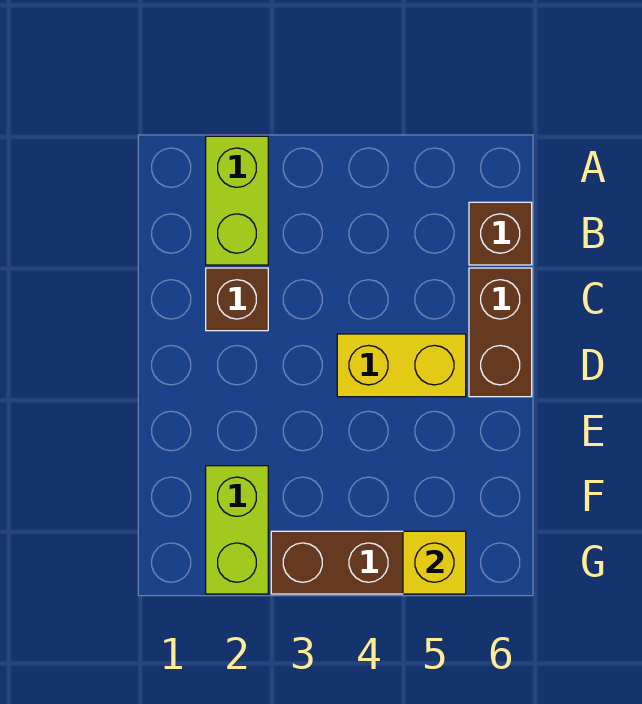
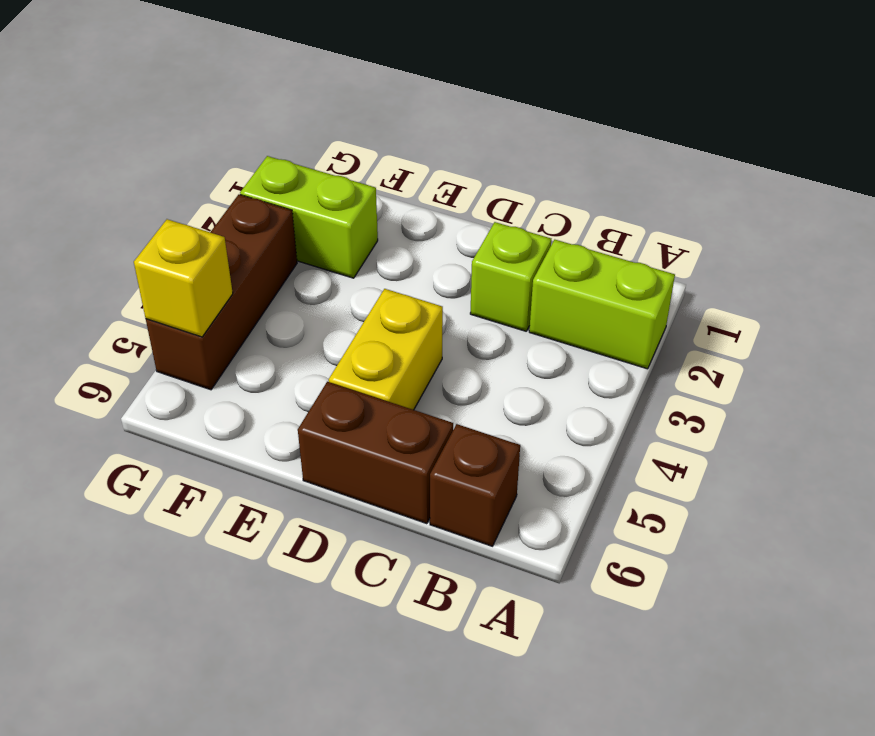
brown 1x1 brick [206,268,268,331] -> lime 1x1 brick [470,222,551,331]

